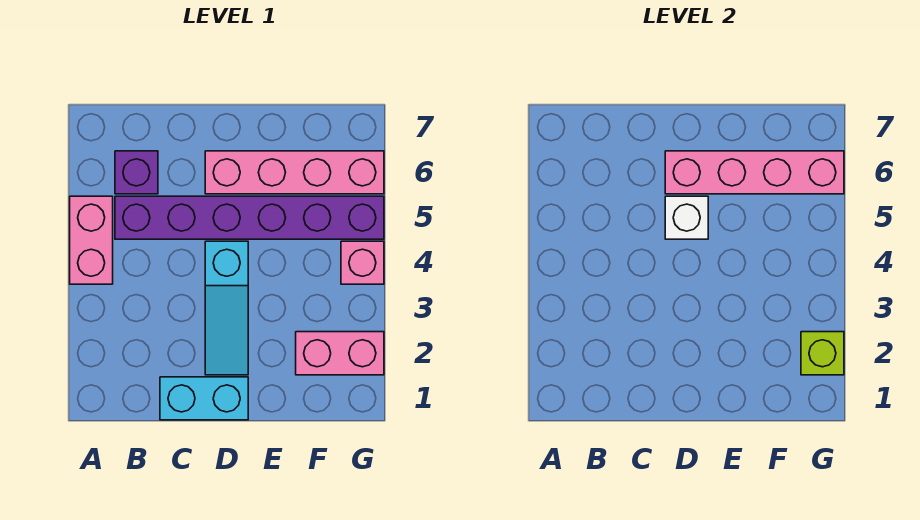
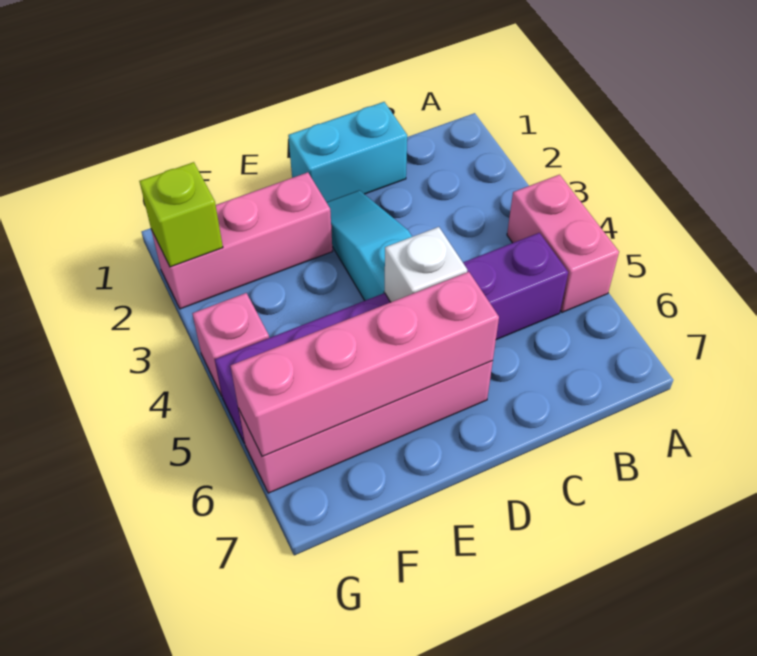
purple 1x1 brick [115,151,158,194] -> none
pink 1x2 brick [296,332,384,375] -> pink 1x3 brick [151,172,333,309]

